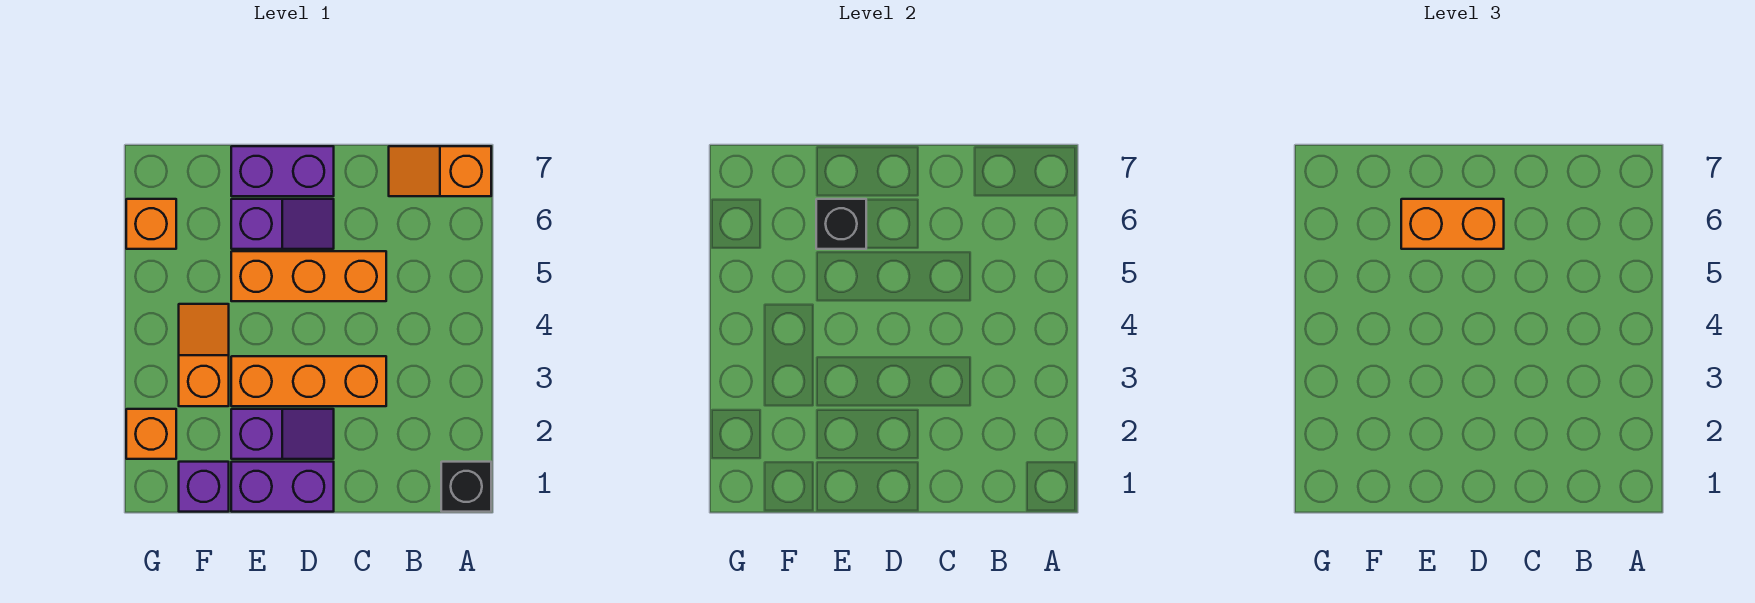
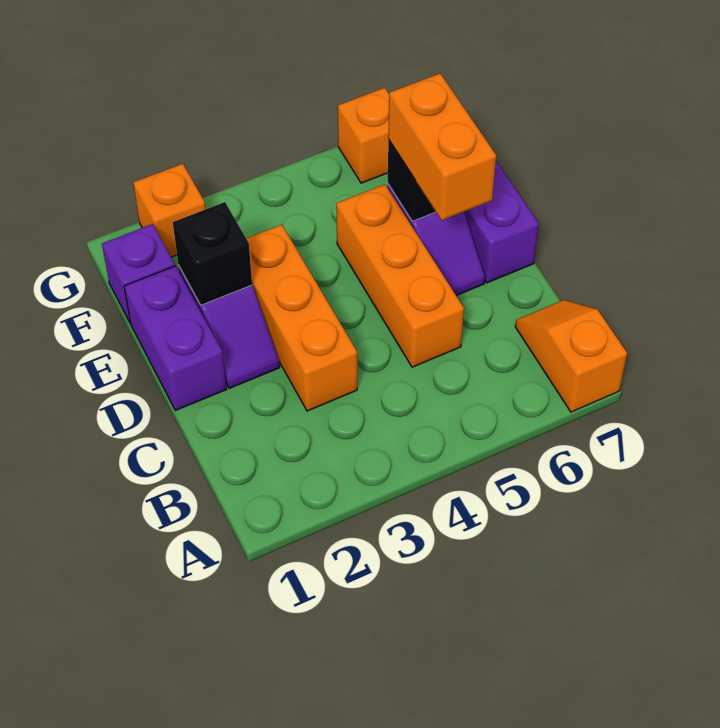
black 1x1 brick [441,462,491,512] -> black 1x1 brick moved to [173,202,252,305]
orange 1x2 slope [179,304,229,406] -> none

